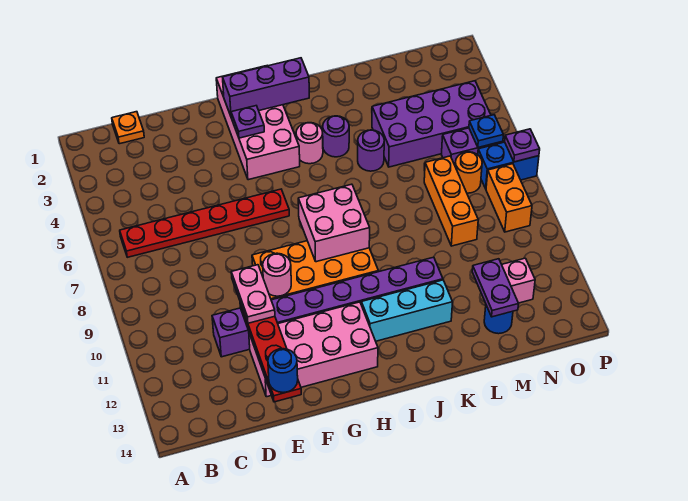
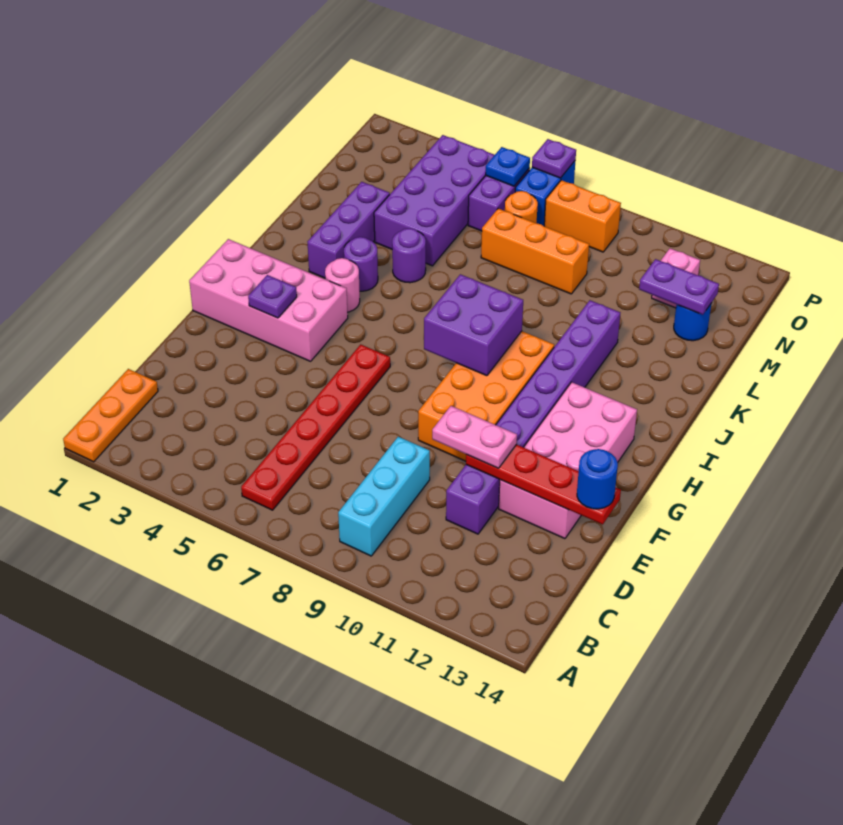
orange 1x1 plate [112,112,144,144] -> orange 1x3 plate [63,369,158,462]
pink 1x1 round brick [263,253,291,296] -> none
purple 1x3 brick [223,58,309,116] -> purple 1x3 brick moved to [308,182,390,278]
pink 2x2 brick [298,184,370,262] -> purple 2x2 brick [424,274,523,376]
cyan 1x3 brick [361,280,453,341] -> cyan 1x3 brick moved to [338,437,430,556]

